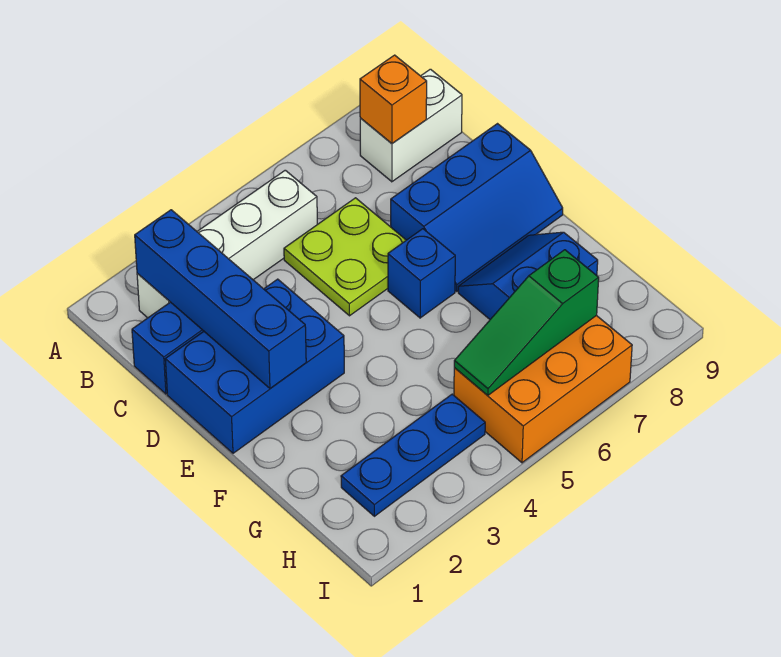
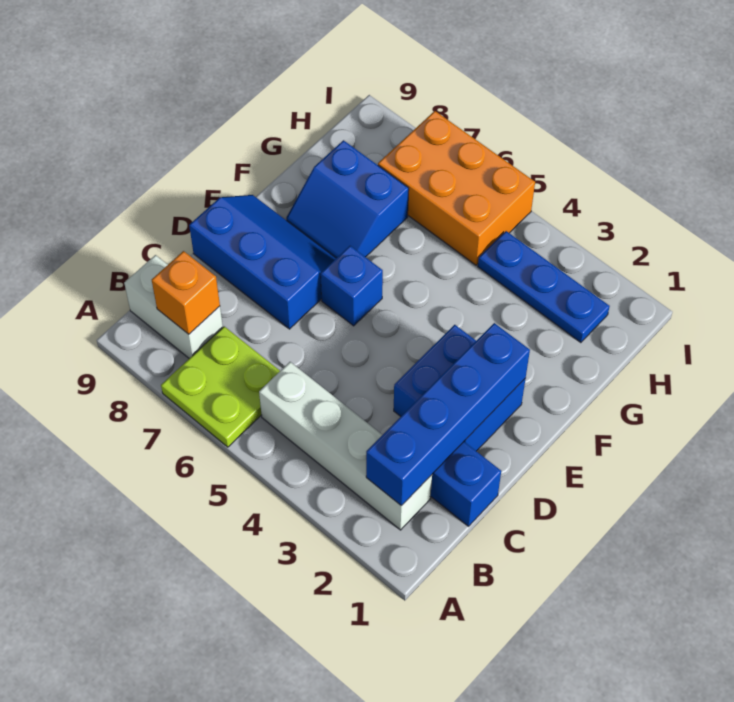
lime 2x2 plate [284,198,406,316] -> lime 2x2 plate moved to [161,326,280,447]
blue 2x3 brick [165,279,344,453] -> blue 2x2 brick [394,325,526,451]
green 1x3 slope [454,250,599,395] -> none

